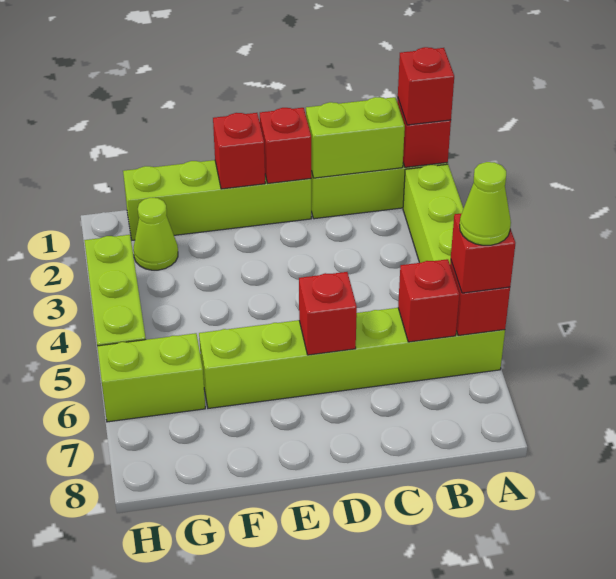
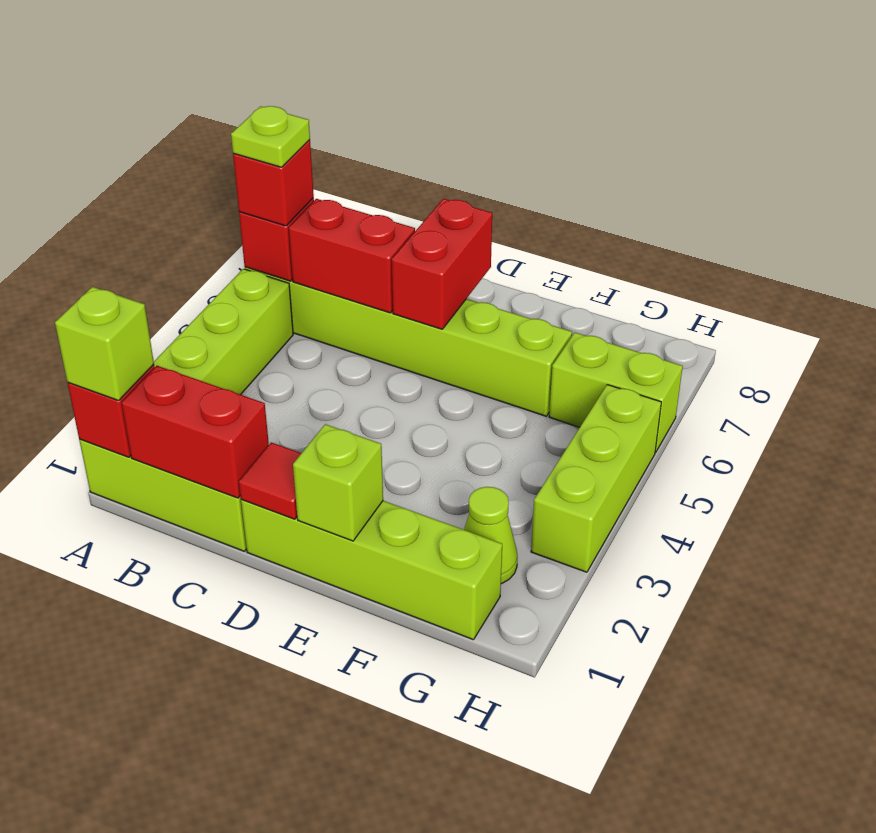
red 1x1 brick [398,47,454,125] -> lime 1x1 brick [55,287,154,401]
lime 1x1 cone [460,162,511,245] -> lime 1x1 plate [231,106,310,167]
lime 1x2 brick [306,97,405,178] -> red 1x2 brick [122,366,269,498]
red 1x1 brick [398,259,459,342] -> red 1x2 brick [289,199,415,313]
red 1x1 brick [260,108,311,183] -> red 1x1 tile [239,442,301,519]
red 1x1 brick [299,272,357,355] -> red 1x2 brick [392,199,492,329]
red 1x1 brick [213,113,265,189] -> lime 1x1 brick [293,424,383,541]

